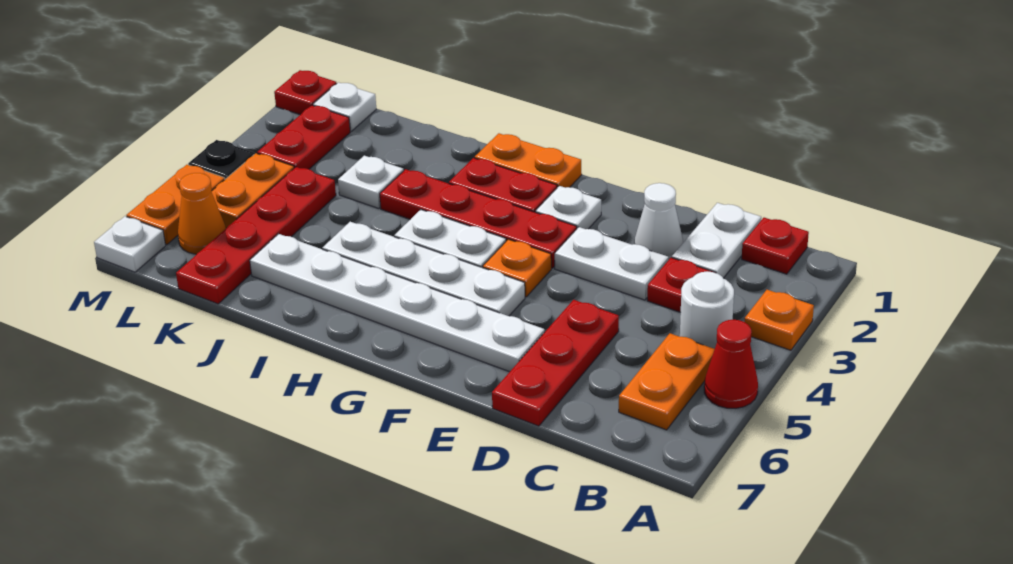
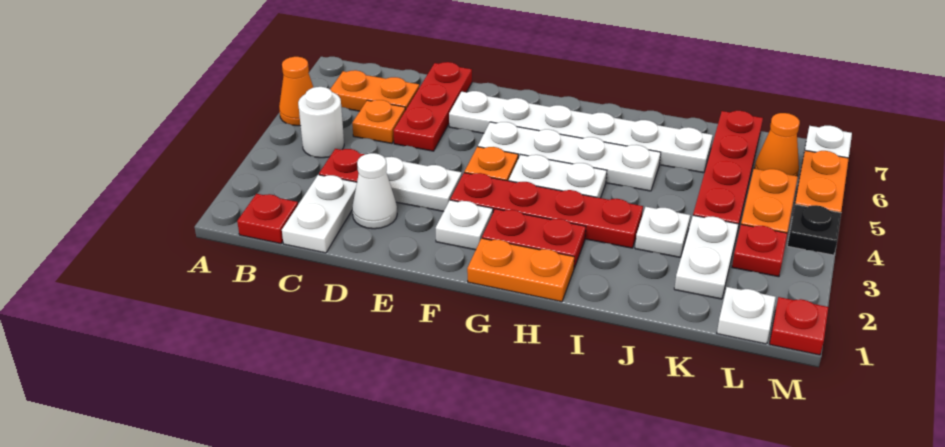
orange 1x1 plate [744,290,814,350] -> orange 1x1 plate moved to [352,100,406,144]
red 1x1 cone [704,320,758,408] -> orange 1x1 cone [279,57,314,126]
orange 1x2 plate [619,333,715,430] -> orange 1x2 plate turned to [330,70,419,111]
none -> white 1x2 plate [674,215,738,299]
red 1x2 plate [257,105,350,169] -> red 1x1 plate [732,224,787,277]

